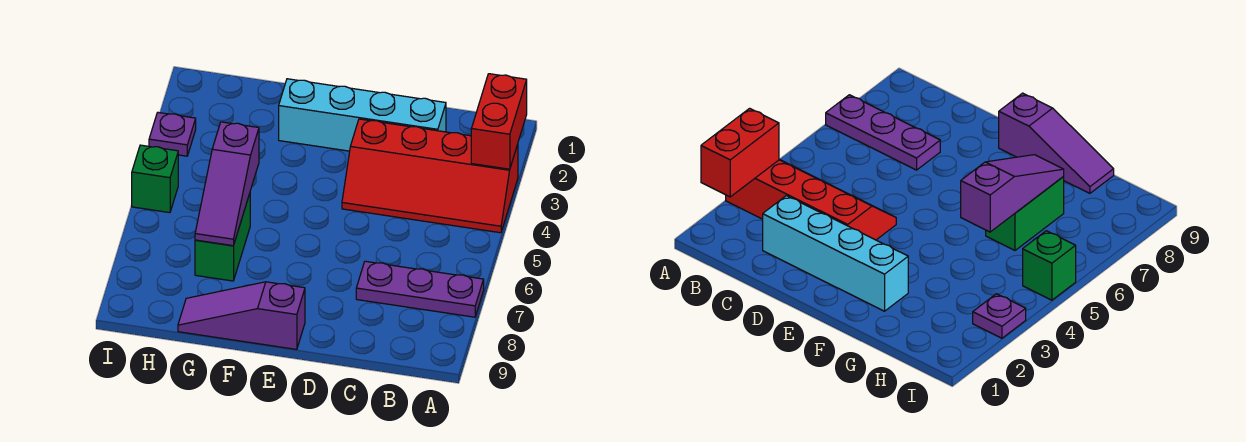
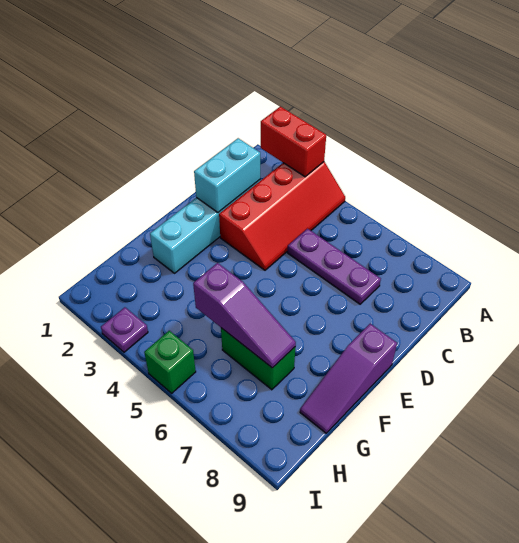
purple 1x3 plate [356,261,484,317] -> purple 1x3 plate turned to [287,229,381,304]
none -> cyan 1x2 brick [194,138,260,212]

